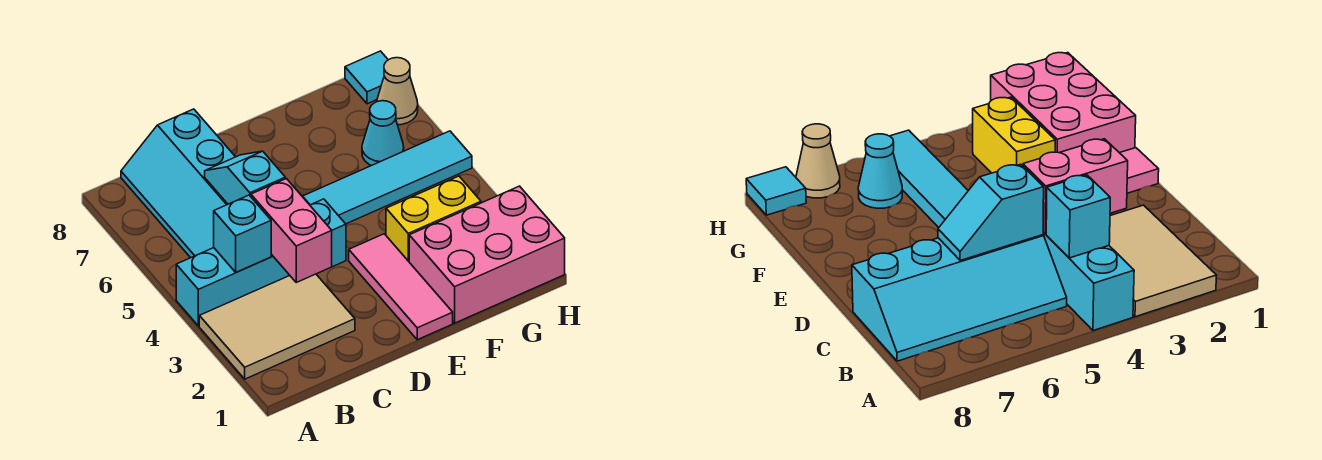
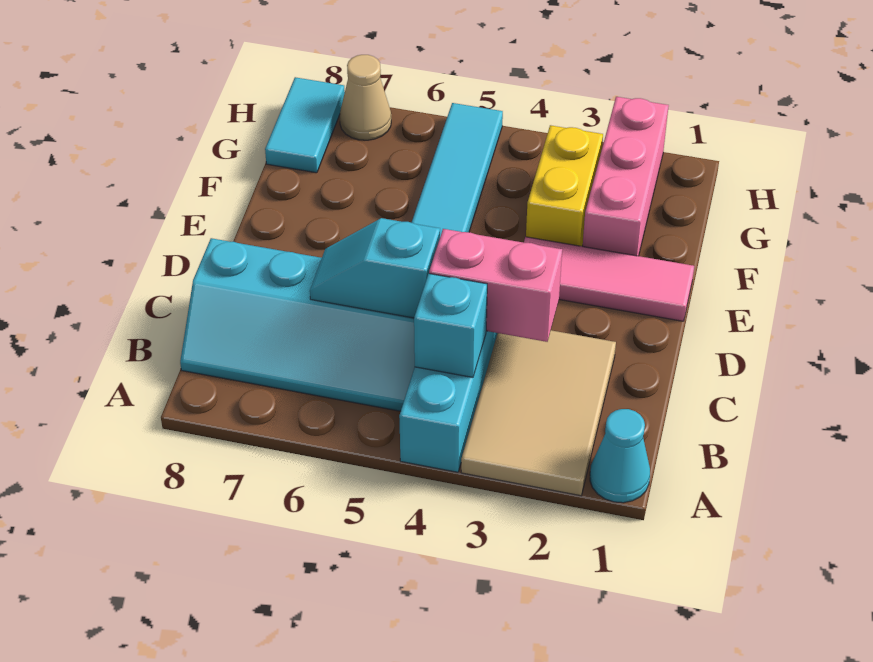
pink 2x3 brick [409,186,565,323] -> pink 1x3 brick [583,97,669,256]
cyan 1x1 cone [362,101,404,166] -> cyan 1x1 cone moved to [590,409,650,503]
cyan 1x1 tile [345,51,388,104] -> cyan 1x2 tile [265,77,345,173]

